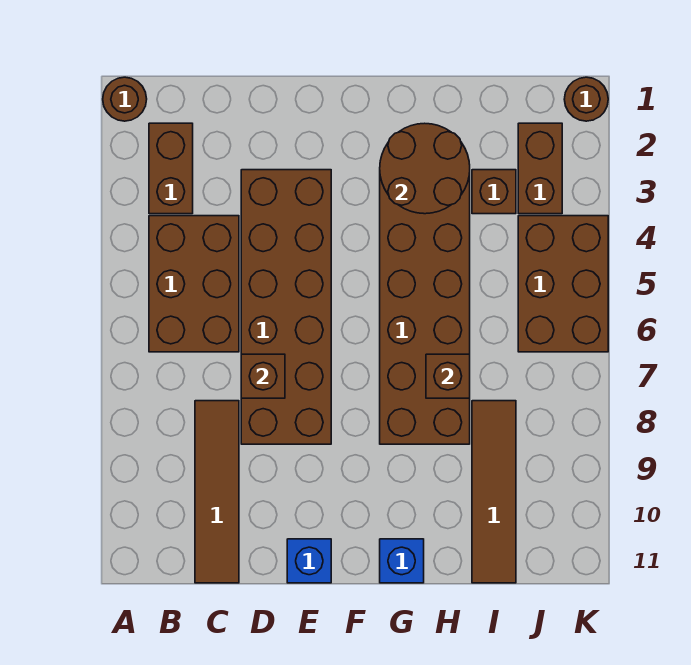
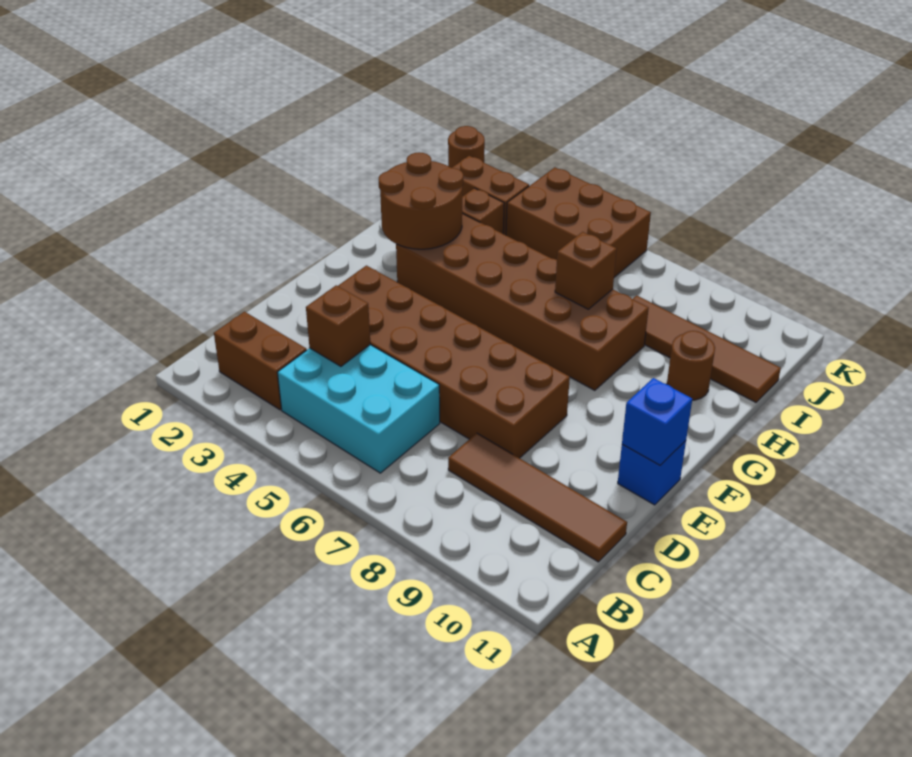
brown 1x1 round brick [103,77,147,121] -> brown 1x1 round brick moved to [667,331,715,400]
brown 2x3 brick [149,216,239,352] -> cyan 2x3 brick [277,345,440,473]
brown 1x1 brick [241,354,285,398] -> brown 1x1 brick moved to [306,285,370,366]
blue 1x1 brick [380,539,424,583] -> blue 1x1 brick moved to [622,378,692,465]

